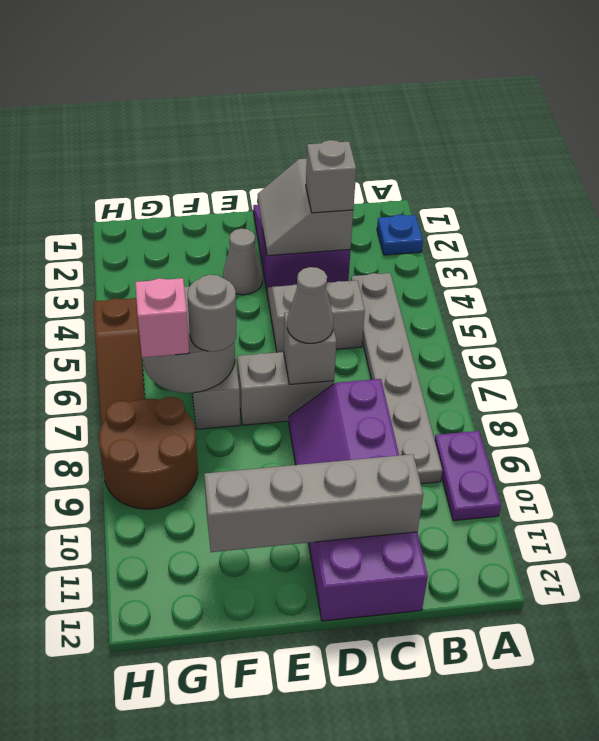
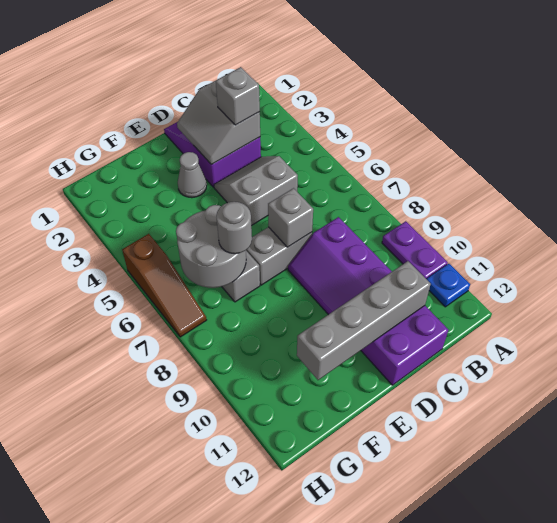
blue 1x1 plate [377,215,423,255] -> blue 1x1 plate moved to [427,264,470,307]
grey 1x6 plate [351,273,442,484] -> none
grey 1x1 cone [287,267,333,343] -> none
pink 1x1 brick [135,278,189,357] -> none
brown 2x2 round brick [99,397,198,509] -> none

